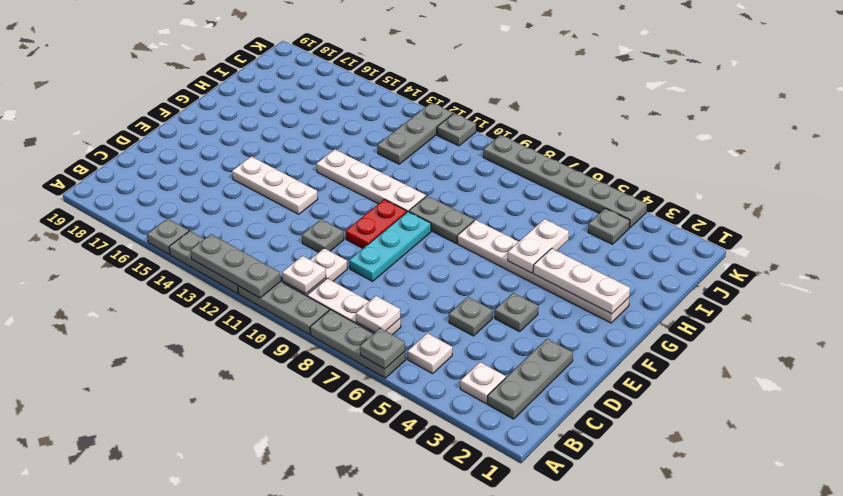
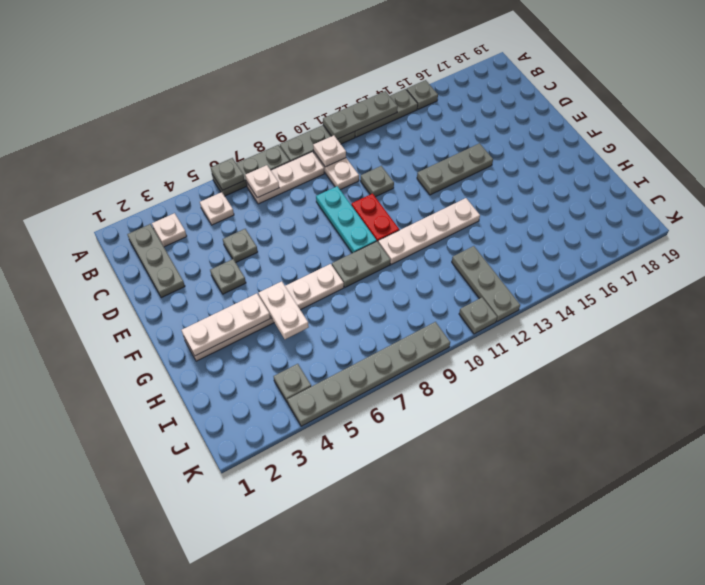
white 1x3 plate [232,156,318,214] -> grey 1x3 plate [417,143,493,195]

